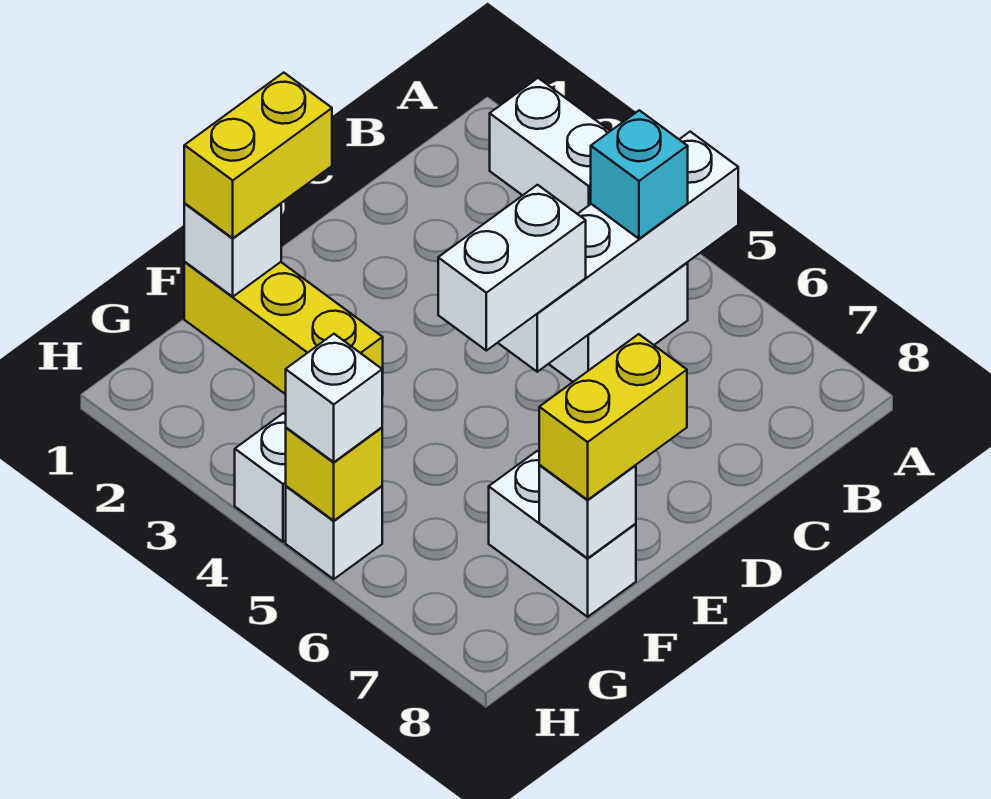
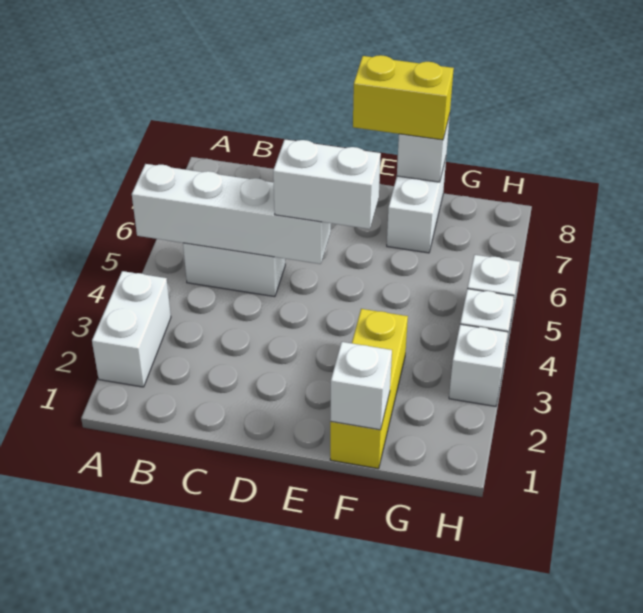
cyan 1x1 brick [591,110,688,239] -> none
yellow 1x2 brick [184,73,332,238] -> none
yellow 1x1 brick [286,428,382,521] -> none
white 1x1 brick [286,334,382,462] -> white 1x1 brick moved to [449,324,508,406]

